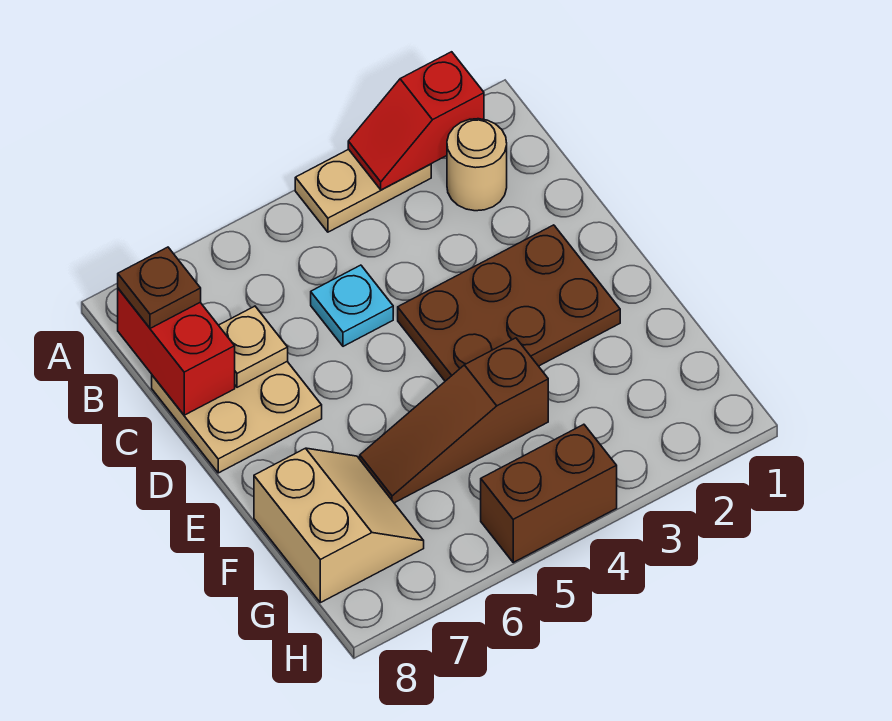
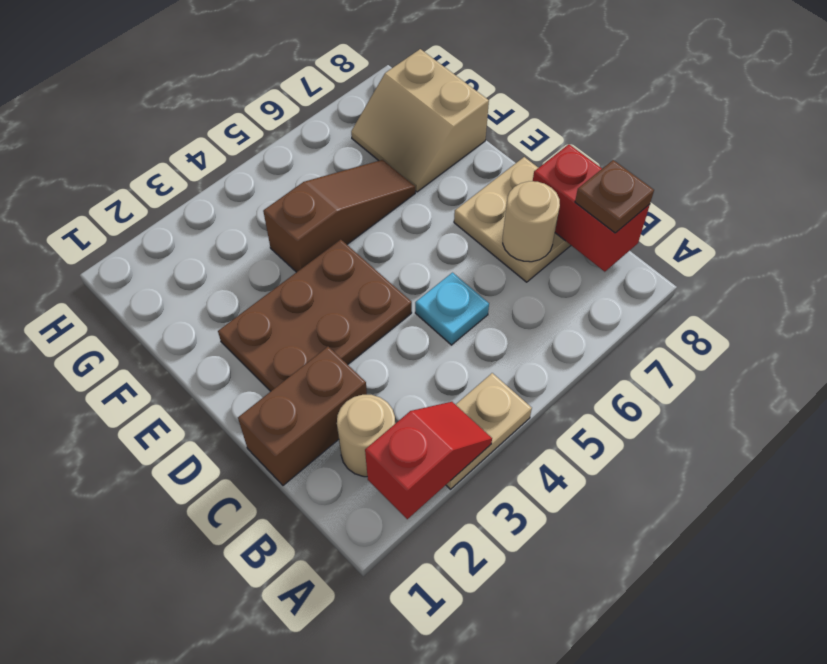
tan 1x1 plate [219,306,288,387] -> tan 1x1 round brick [503,181,560,262]
brown 1x2 brick [481,424,617,562] -> brown 1x2 brick moved to [238,347,367,485]

